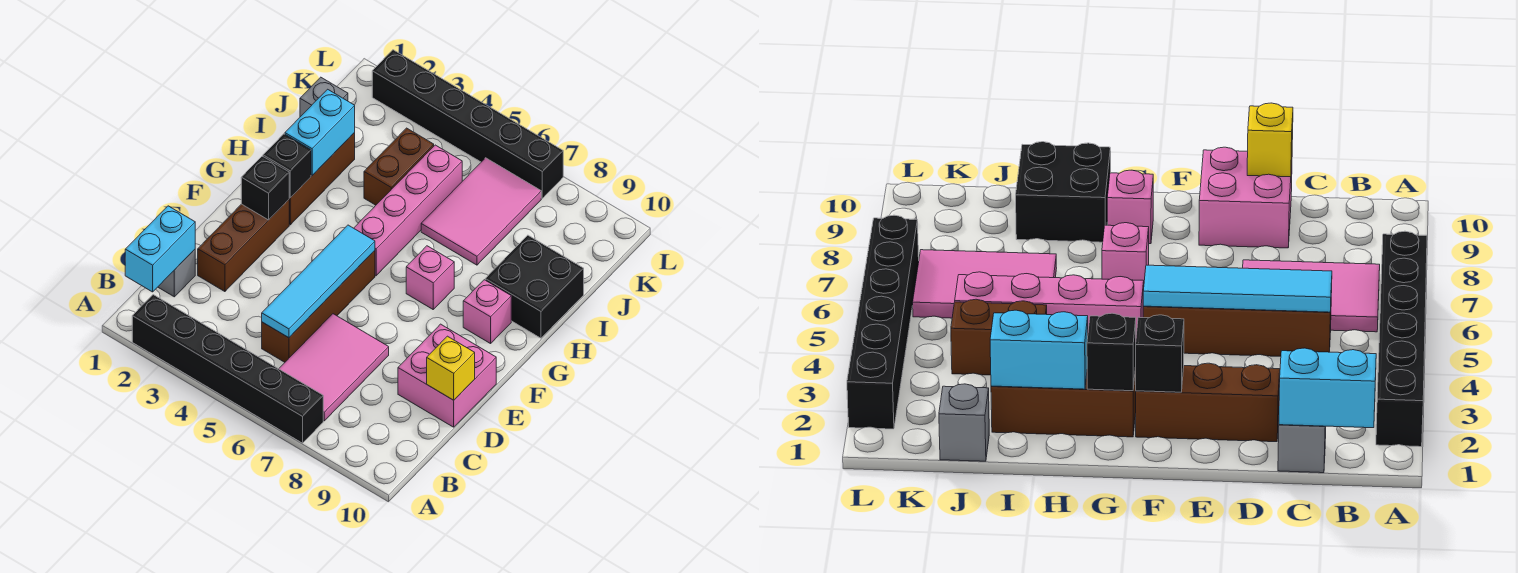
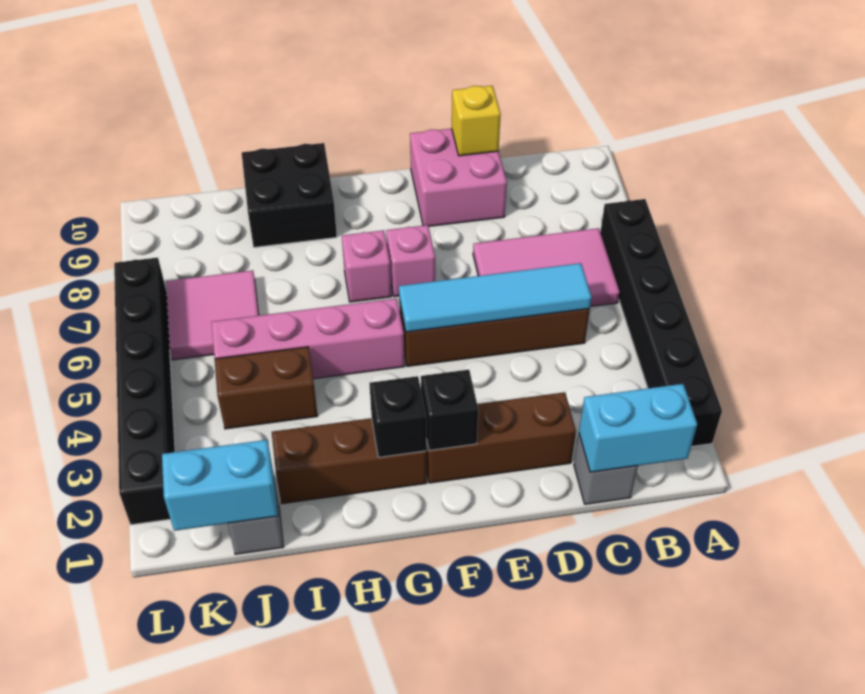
pink 1x1 brick [463,280,511,344] -> pink 1x1 brick moved to [386,225,435,297]
cyan 1x2 brick [285,89,355,175] -> cyan 1x2 brick moved to [162,440,278,531]
pink 2x3 tile [421,158,541,265] -> pink 2x2 tile [166,270,259,360]

